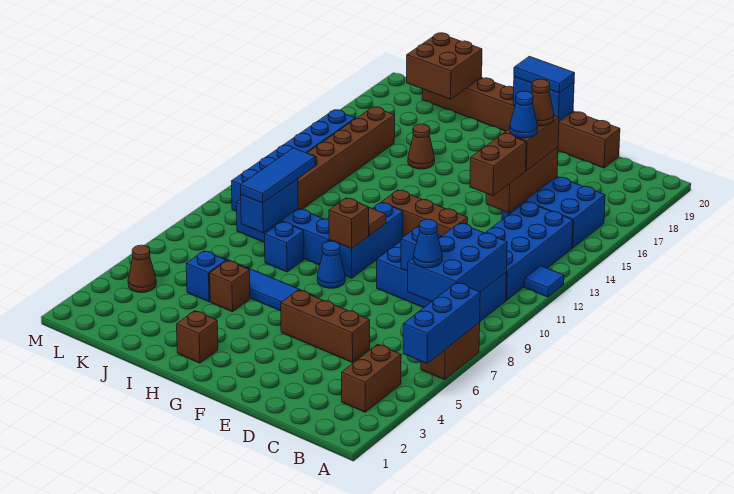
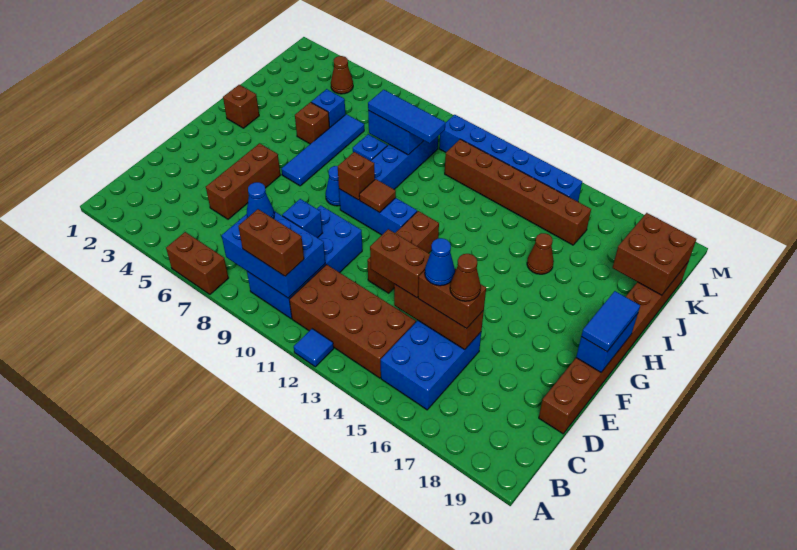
blue 1x3 brick [403,283,480,364] -> none
brown 1x2 brick [342,345,401,412] -> brown 1x2 brick moved to [238,209,304,276]
blue 2x4 brick [486,202,573,301] -> brown 2x4 brick [289,265,416,378]

